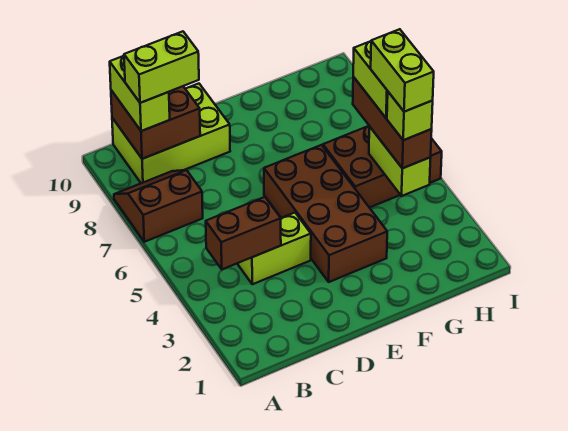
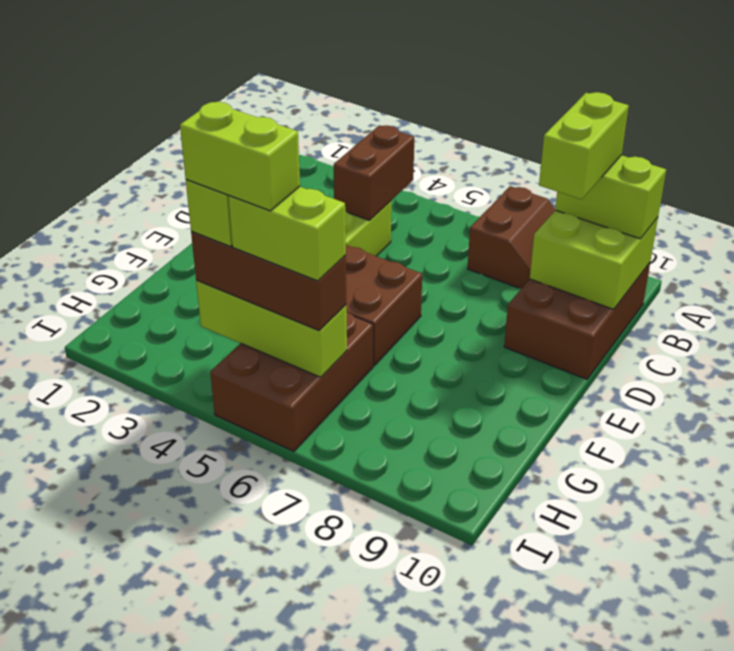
lime 2x3 brick [112,84,230,183] -> brown 2x3 brick [504,263,650,379]
brown 2x2 brick [111,86,200,159] -> lime 2x2 brick [530,210,658,309]
lime 1x2 brick [369,126,431,196] -> lime 1x3 brick [196,281,347,377]

